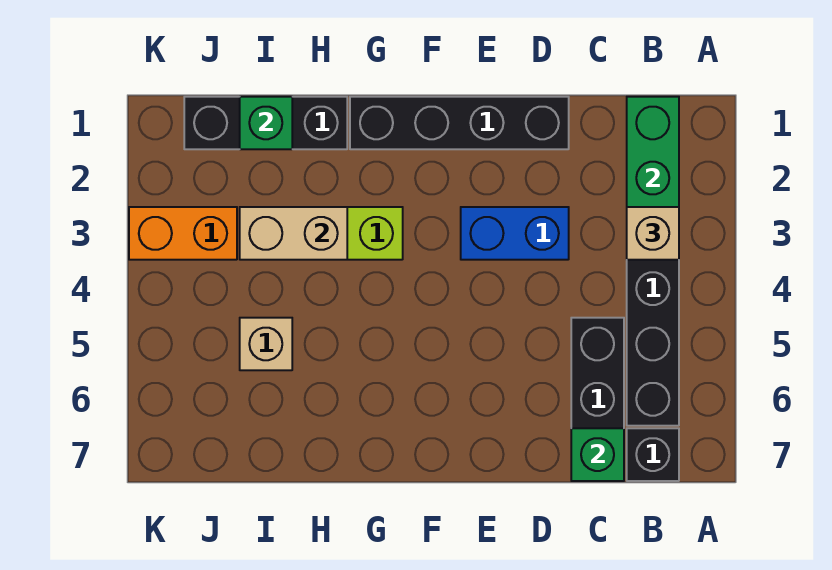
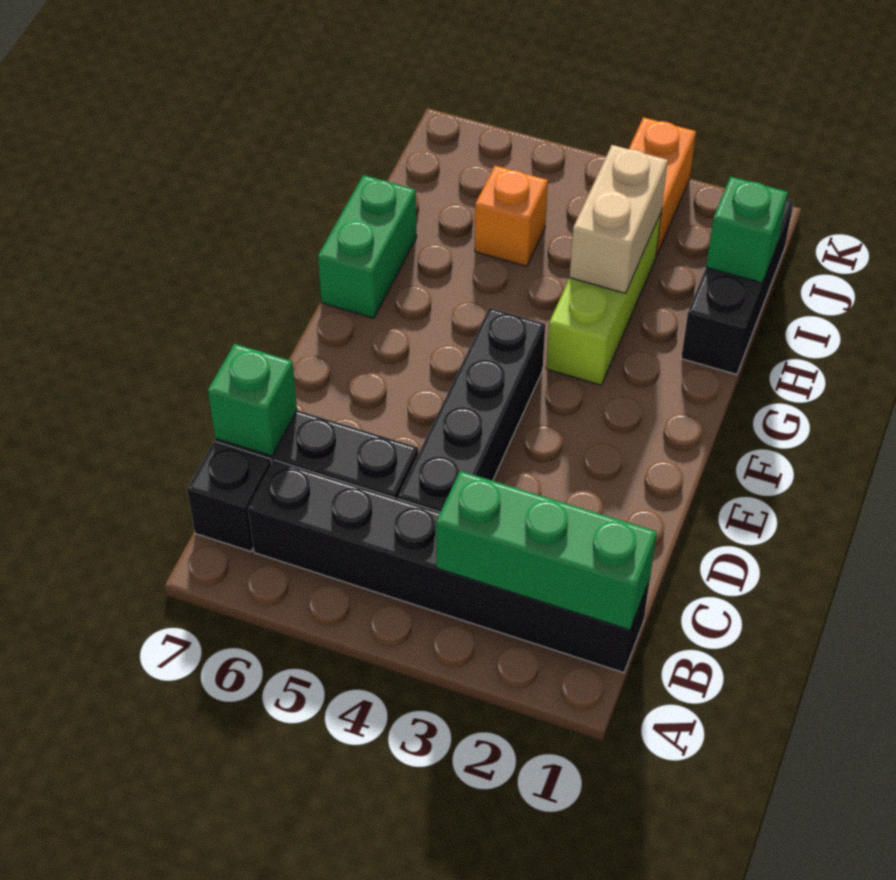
tan 1x1 brick [627,207,679,260] -> none
black 1x4 brick [350,97,569,149] -> black 1x4 brick moved to [398,308,545,512]
blue 1x2 brick [461,207,569,260] -> none
none -> green 1x2 brick [318,175,417,318]
tan 1x1 brick [240,318,292,370] -> orange 1x1 brick [475,166,548,266]

